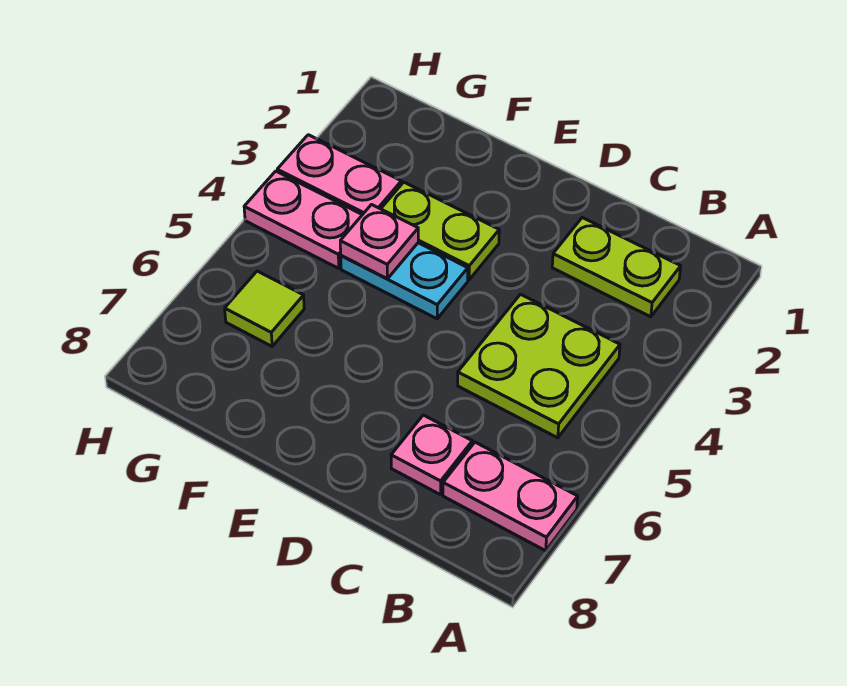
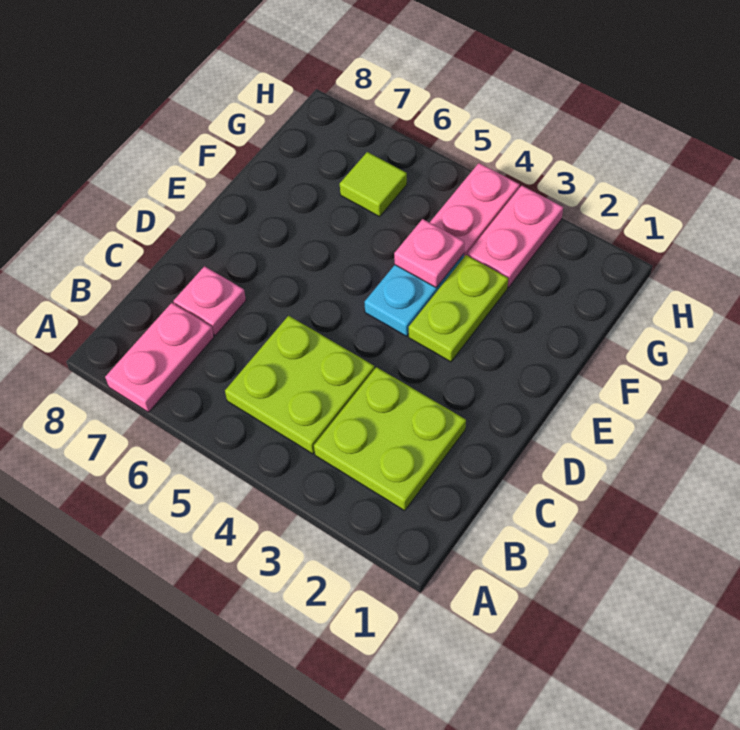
lime 1x2 plate [552,218,681,317] -> lime 2x2 plate [314,367,466,511]

